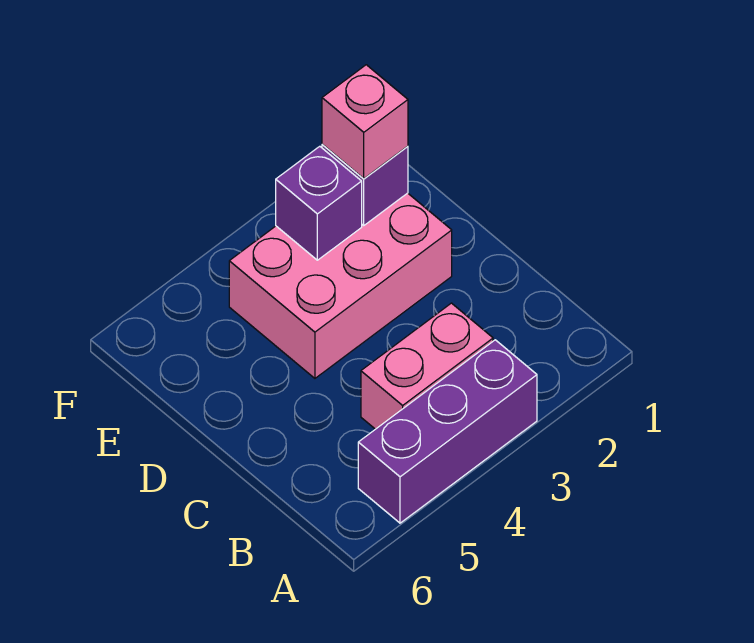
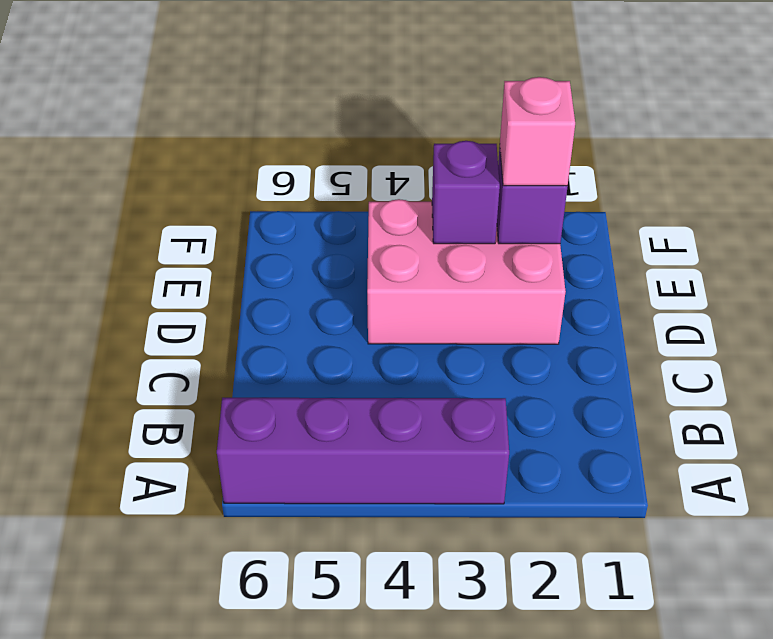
purple 1x3 brick [358,340,537,523] -> purple 1x4 brick [217,398,509,504]
pink 1x2 brick [361,303,493,429] -> none

